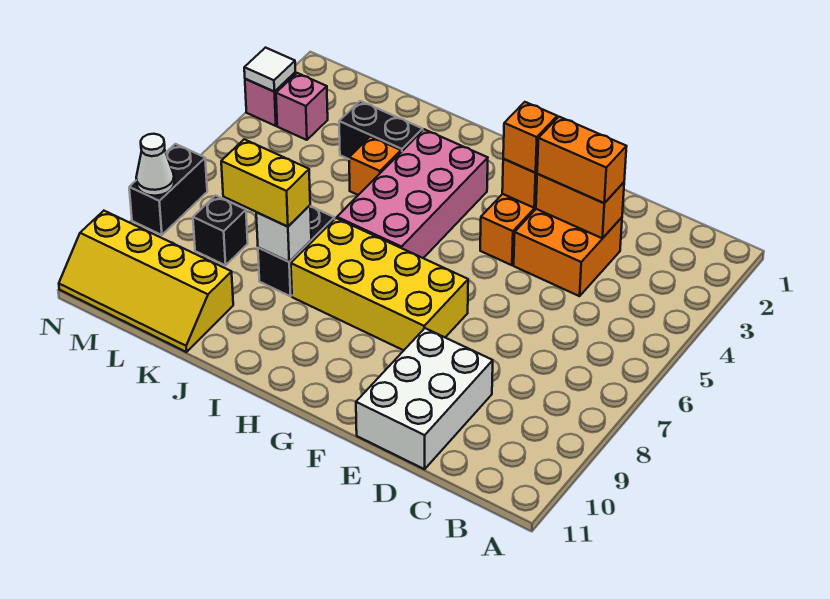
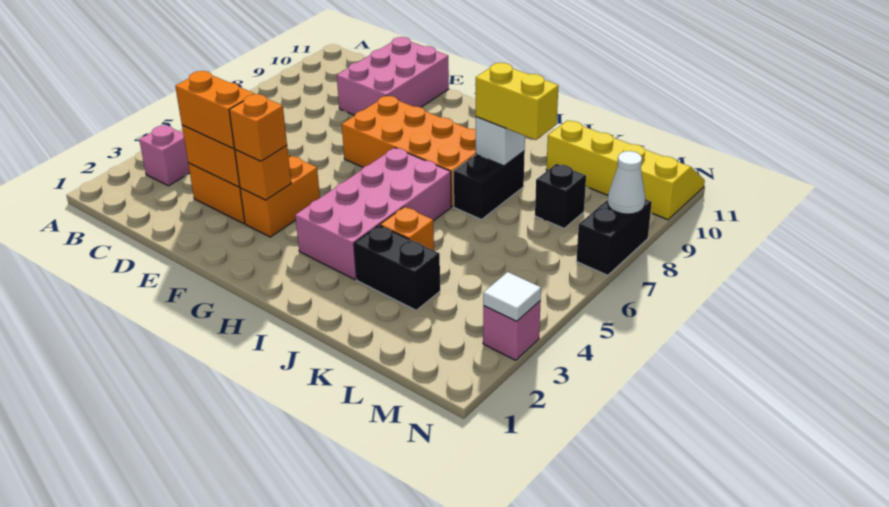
white 2x3 brick [356,328,493,469] -> pink 2x3 brick [337,37,449,115]
yellow 2x4 brick [291,218,468,350] -> orange 2x4 brick [342,96,476,206]
pink 1x1 brick [276,73,328,140] -> pink 1x1 brick moved to [139,125,190,186]

